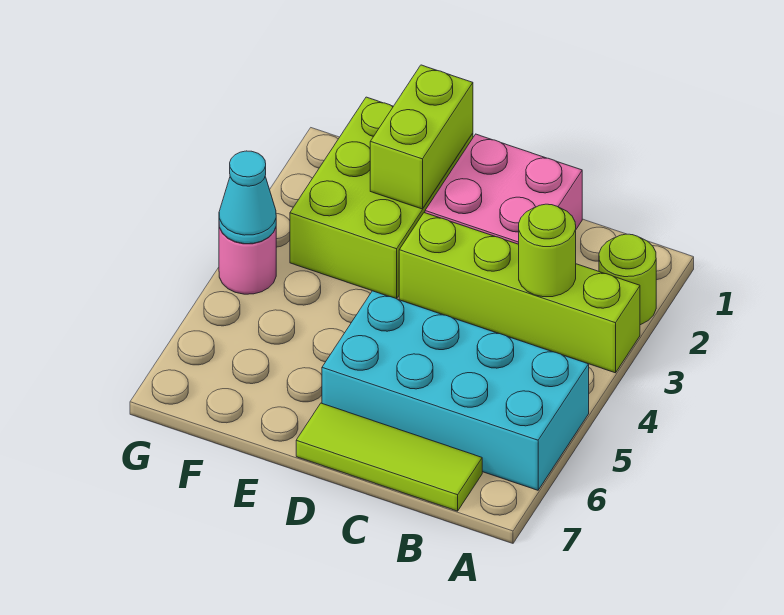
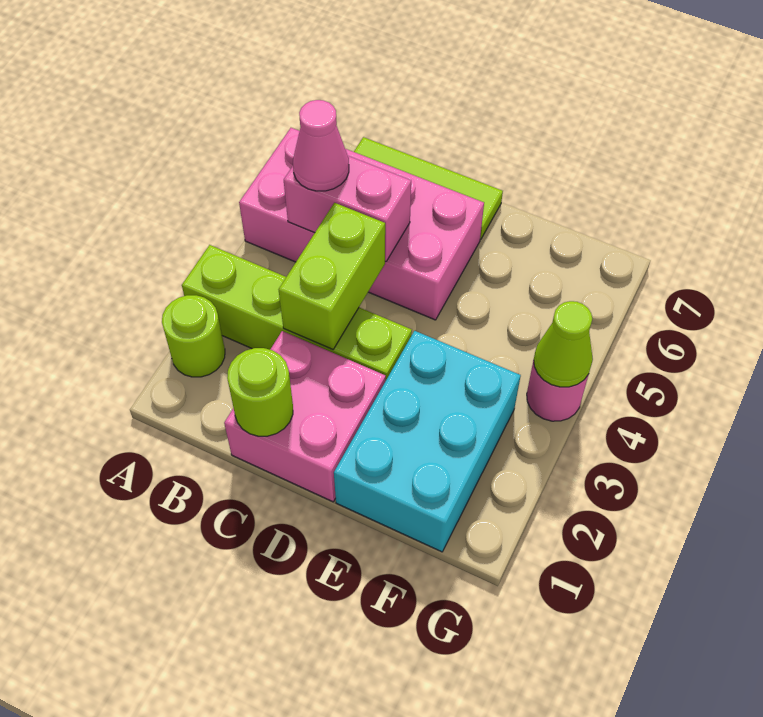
cyan 2x4 brick [322,291,589,490] -> pink 2x4 brick [239,128,484,320]
lime 1x1 round brick [519,204,576,297] -> lime 1x1 round brick moved to [227,348,293,436]
none -> pink 1x2 brick [284,156,411,261]
none -> pink 1x1 cone [293,100,349,191]
lime 2x3 brick [290,97,473,299] -> cyan 2x3 brick [334,331,521,552]
lime 1x2 brick [370,65,473,209] -> lime 1x2 brick moved to [279,203,385,350]
cyan 1x1 cone [219,151,276,244] -> lime 1x1 cone [534,301,593,387]

